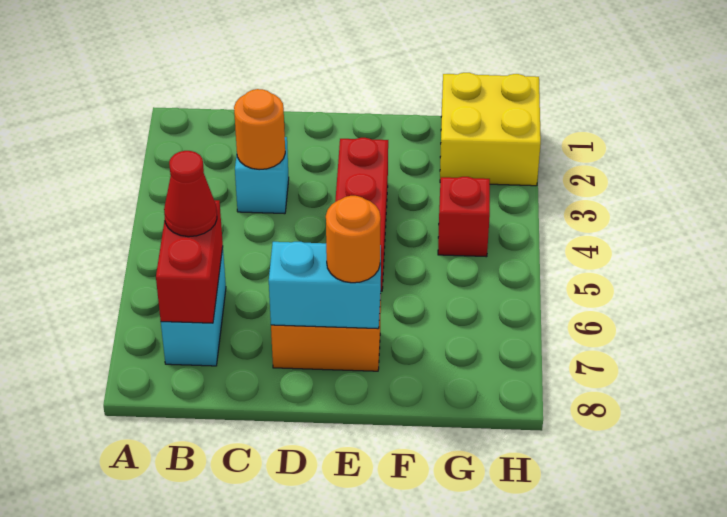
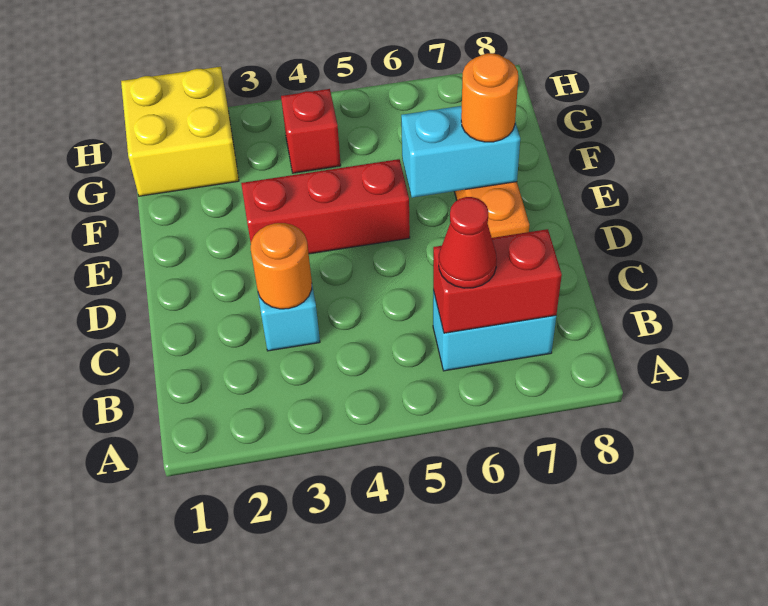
cyan 1x2 brick [269,242,381,329] -> cyan 1x2 brick turned to [401,106,520,198]

